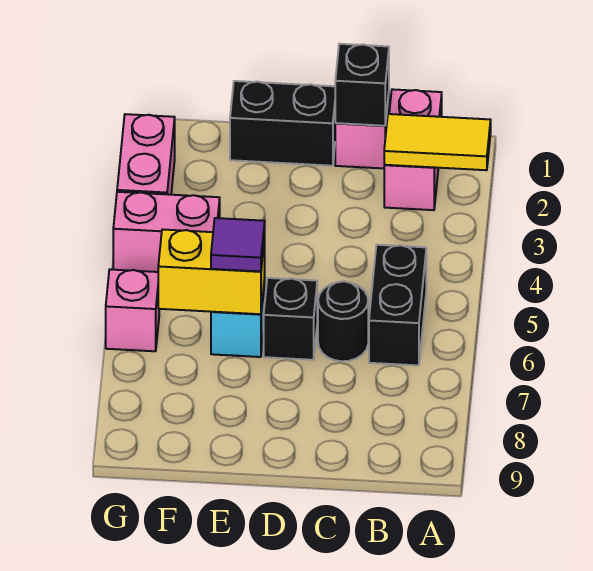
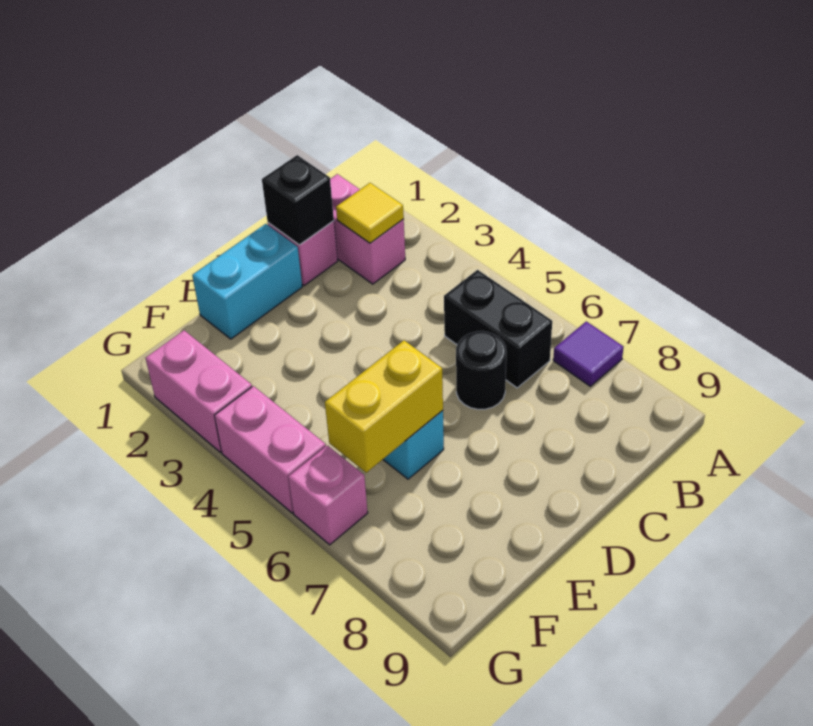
yellow 1x2 tile [384,114,491,170] -> yellow 1x1 tile [336,183,404,243]
black 1x2 brick [230,81,335,166] -> cyan 1x2 brick [192,224,302,339]
black 1x1 brick [264,278,317,360] -> none
purple 1x1 tile [211,218,265,271] -> purple 1x1 tile moved to [553,321,623,386]
pink 1x2 brick [113,192,220,272] -> pink 1x2 brick turned to [215,386,326,513]

